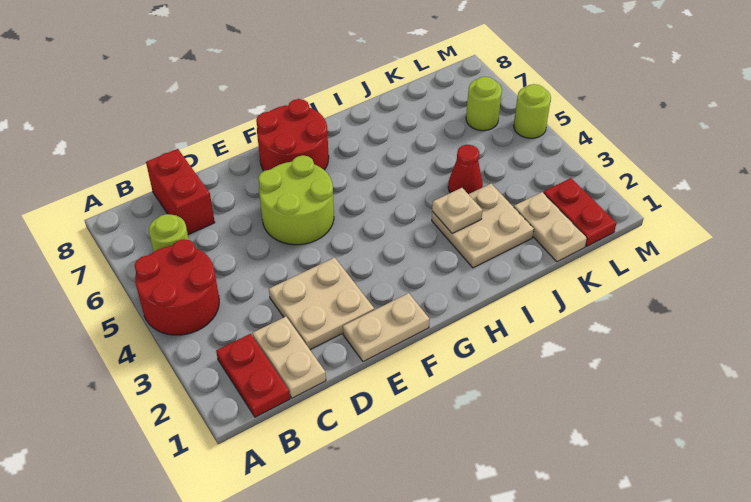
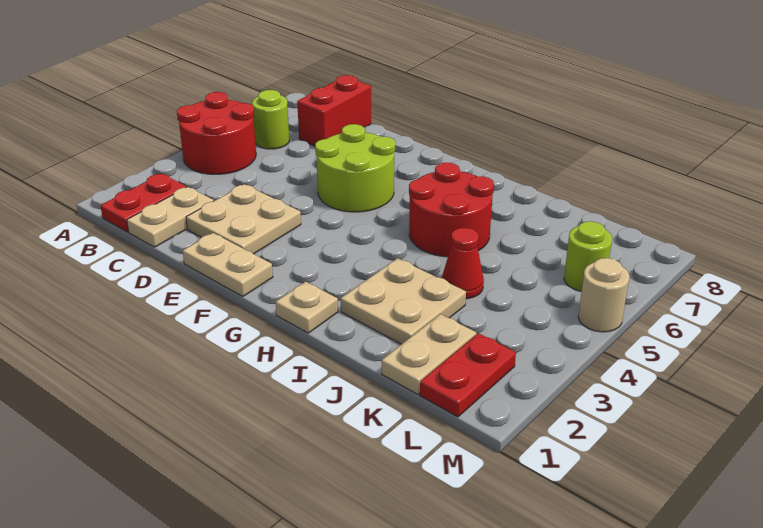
red 2x2 round brick [256,99,329,171] -> red 2x2 round brick moved to [409,163,494,257]
tan 1x1 plate [432,188,483,233] -> tan 1x1 plate moved to [276,282,338,333]
lime 1x1 round brick [514,84,551,138] -> tan 1x1 round brick [578,258,629,332]

